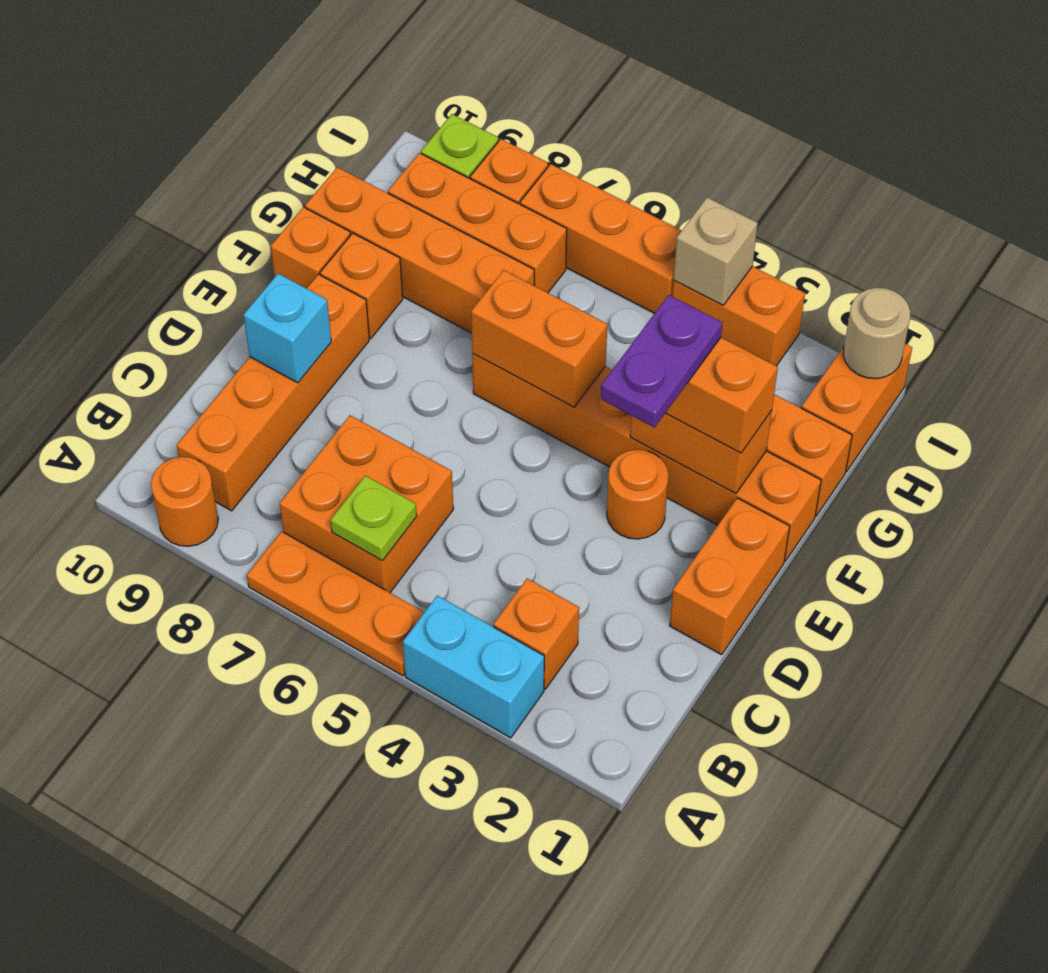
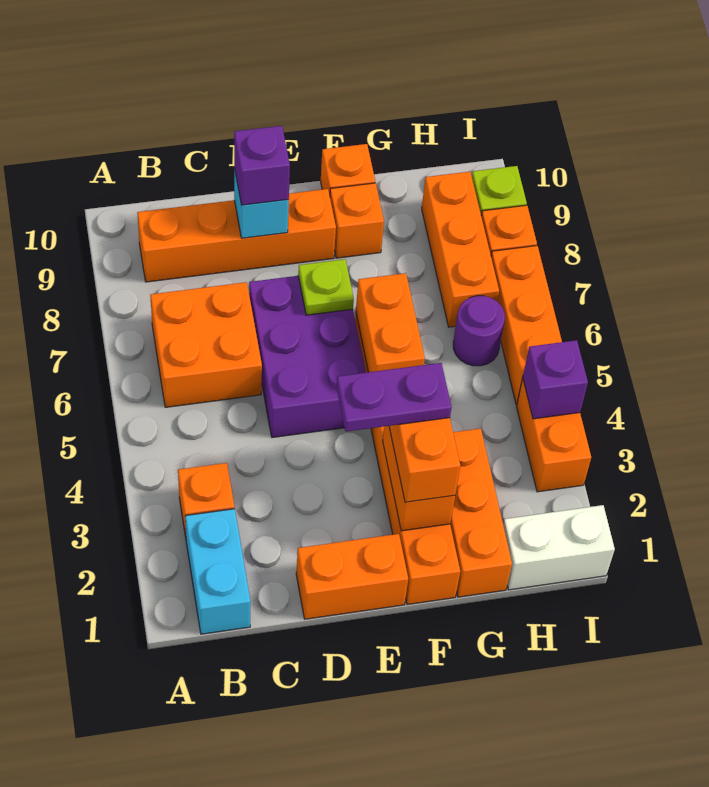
cyan 1x2 brick [403,595,544,738] -> cyan 1x2 brick moved to [185,509,251,634]
orange 1x3 plate [247,531,424,676] -> none
orange 1x1 round brick [151,457,218,546] -> none
lime 1x1 plate [331,476,417,560] -> lime 1x1 plate moved to [298,259,354,315]
none -> purple 2x3 brick [249,276,366,438]
none -> purple 1x1 brick [234,126,290,205]
orange 1x1 round brick [607,450,669,539] -> none
orange 1x4 brick [305,167,534,333] -> none
orange 1x2 brick [801,344,912,472] -> white 1x2 brick [503,505,615,590]
none -> purple 1x1 round brick [453,296,505,366]
tan 1x1 round brick [843,288,910,379] -> none
tan 1x1 brick [674,197,758,305] -> purple 1x1 brick [523,340,588,419]

